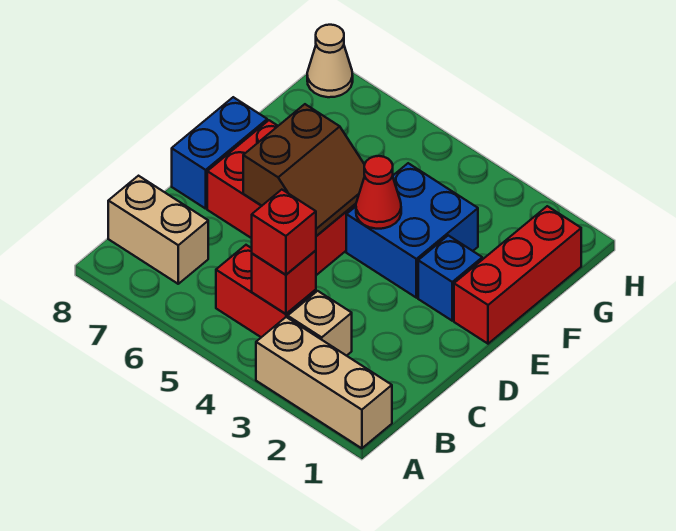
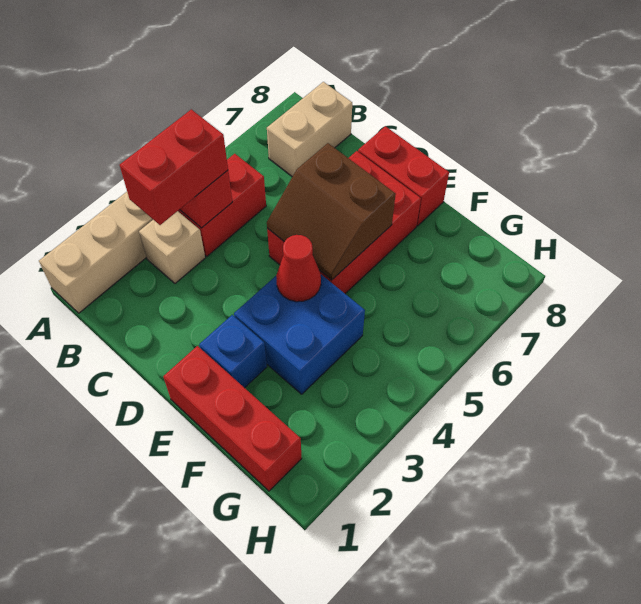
red 1x1 brick [252,190,316,275] -> red 1x2 brick [120,109,228,225]
blue 1x2 brick [172,97,267,209] -> red 1x2 brick [358,126,449,226]
tan 1x1 cone [307,25,353,97] -> none

